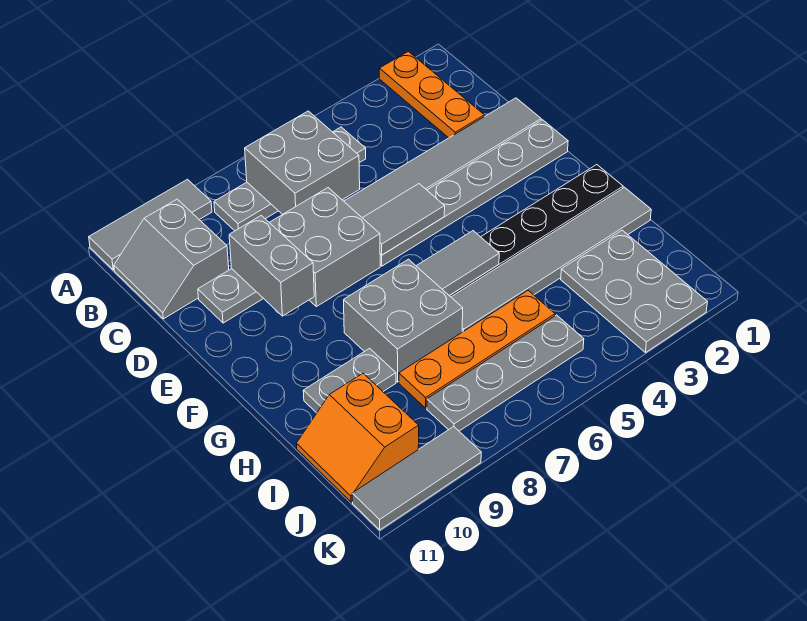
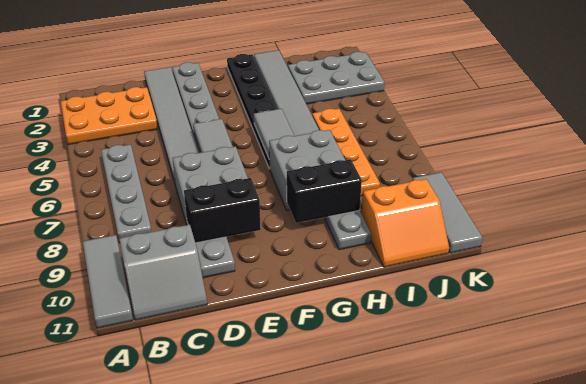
orange 1x3 plate [379,51,484,138] -> orange 2x3 plate [61,87,158,145]
grey 2x2 brick [245,111,360,215] -> none
grey 1x2 brick [229,215,314,316] -> black 1x2 brick [184,178,261,243]
none -> black 1x2 brick [287,159,362,223]
grey 1x4 plate [427,315,584,431] -> none

